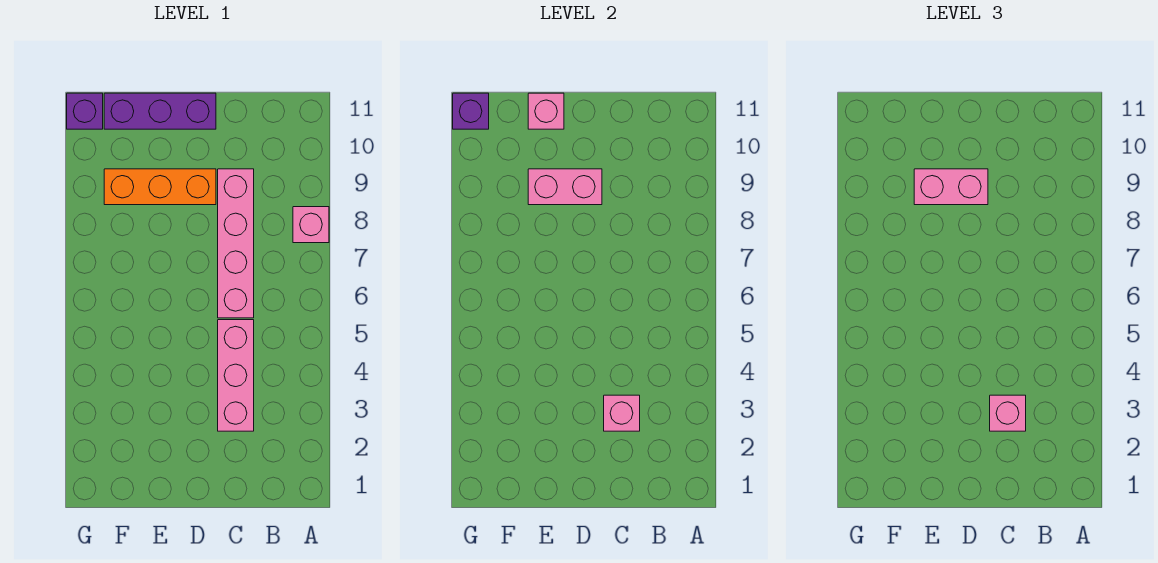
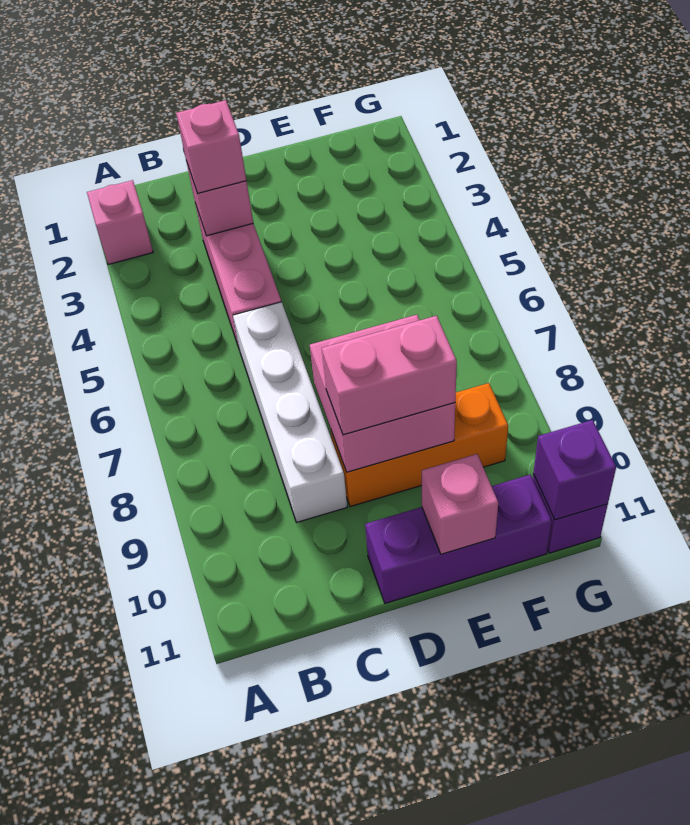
pink 1x1 brick [293,207,329,243] -> pink 1x1 brick moved to [87,180,153,265]
pink 1x4 brick [218,169,254,318] -> white 1x4 brick [233,302,347,522]
pink 1x2 brick [528,169,602,205] -> pink 2x2 brick [310,315,455,472]

